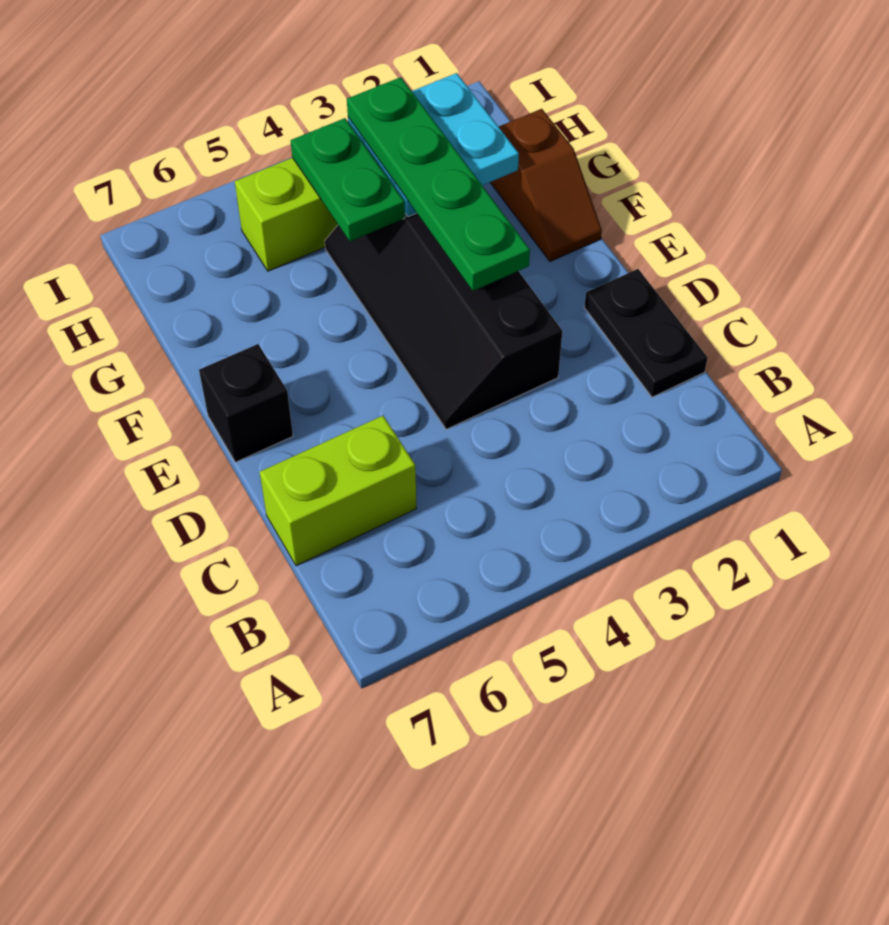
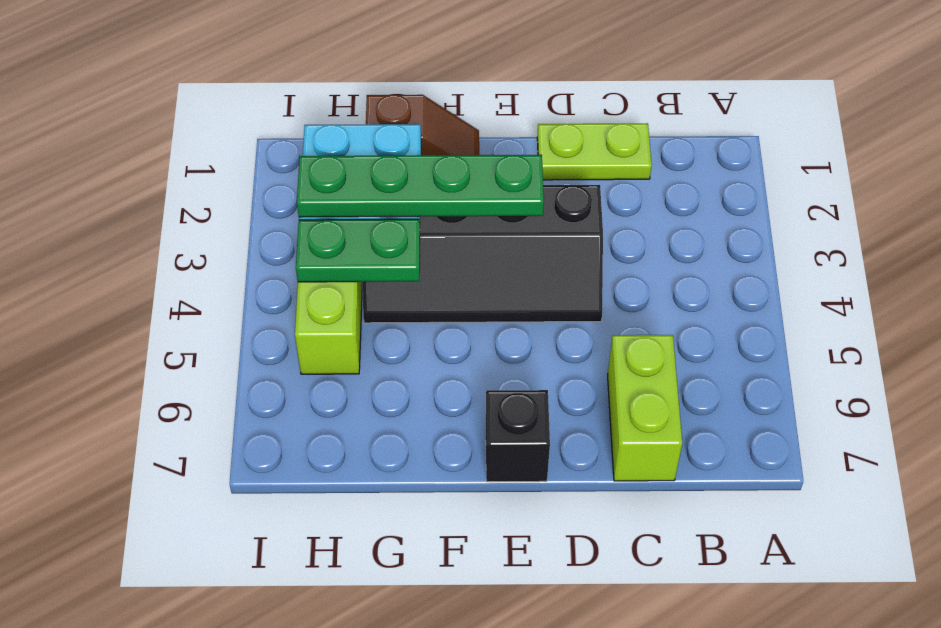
black 1x2 plate [584,269,708,397] -> lime 1x2 plate [537,123,652,180]

